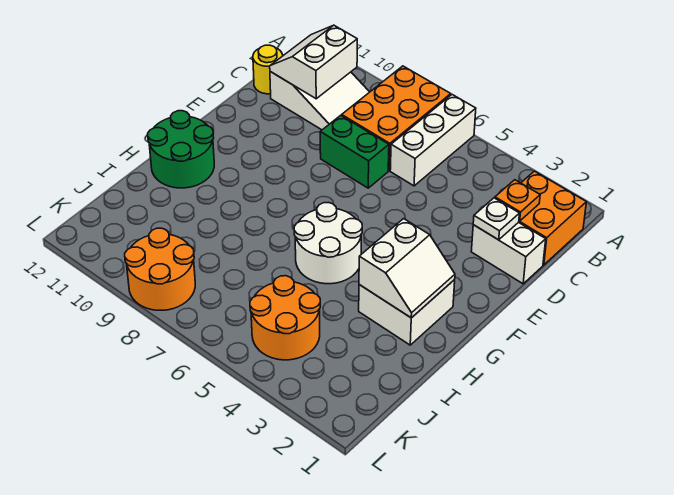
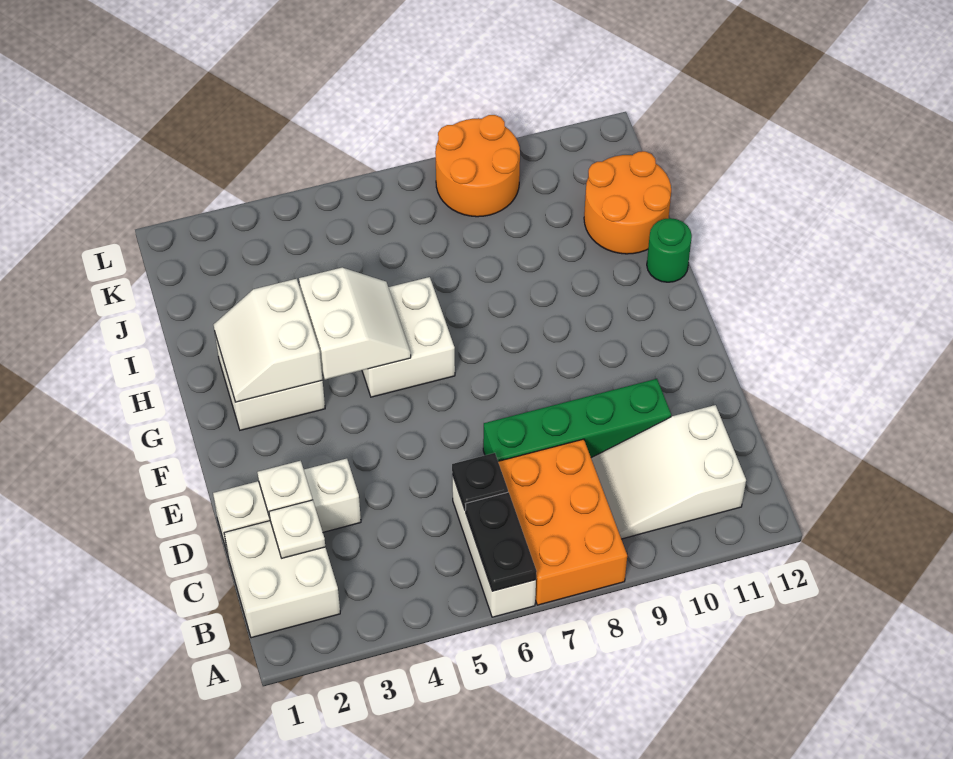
none -> black 1x2 plate [466,492,537,591]
orange 2x2 brick [519,171,586,265] -> white 2x2 brick [224,521,340,638]
white 2x2 slope [270,25,357,99] -> white 2x2 slope moved to [299,268,411,380]
orange 1x1 plate [495,180,540,221] -> white 1x1 plate [269,500,325,558]
none -> black 1x1 plate [452,453,508,510]
yellow 1x1 round brick [253,45,283,94] -> none
white 1x2 brick [471,222,546,284] -> white 1x3 brick [213,459,361,555]
green 1x2 brick [320,115,389,188] -> green 1x4 brick [483,379,671,461]
white 2x2 round brick [294,203,362,284] -> white 2x2 brick [362,277,455,397]
green 2x2 round brick [148,111,214,188] -> green 1x1 round brick [647,218,692,282]
orange 2x2 round brick [250,276,320,360] -> orange 2x2 round brick moved to [584,151,671,254]

